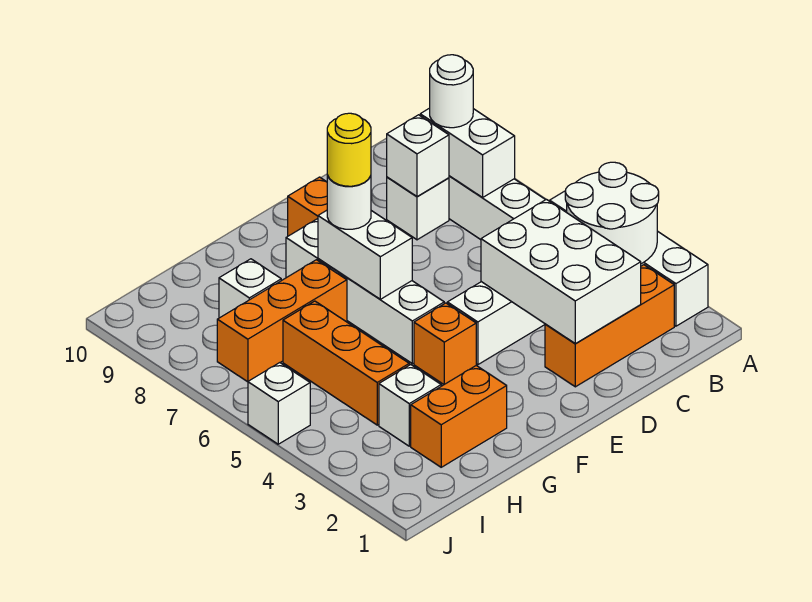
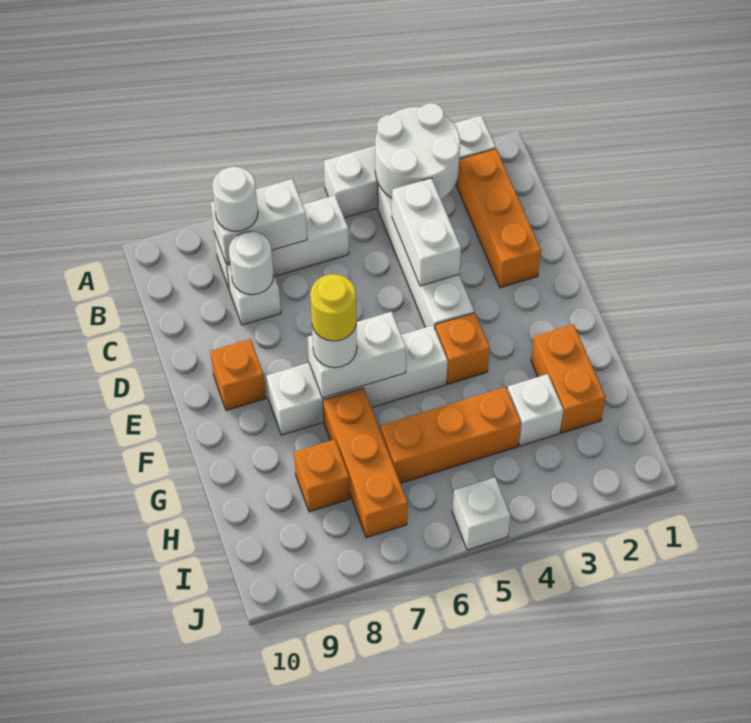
white 2x3 brick [481,199,641,344] -> white 1x2 brick [392,178,461,286]
white 1x1 brick [387,115,449,197] -> white 1x1 round brick [229,231,274,295]
white 1x1 brick [219,259,281,318] -> orange 1x1 brick [294,439,350,512]

